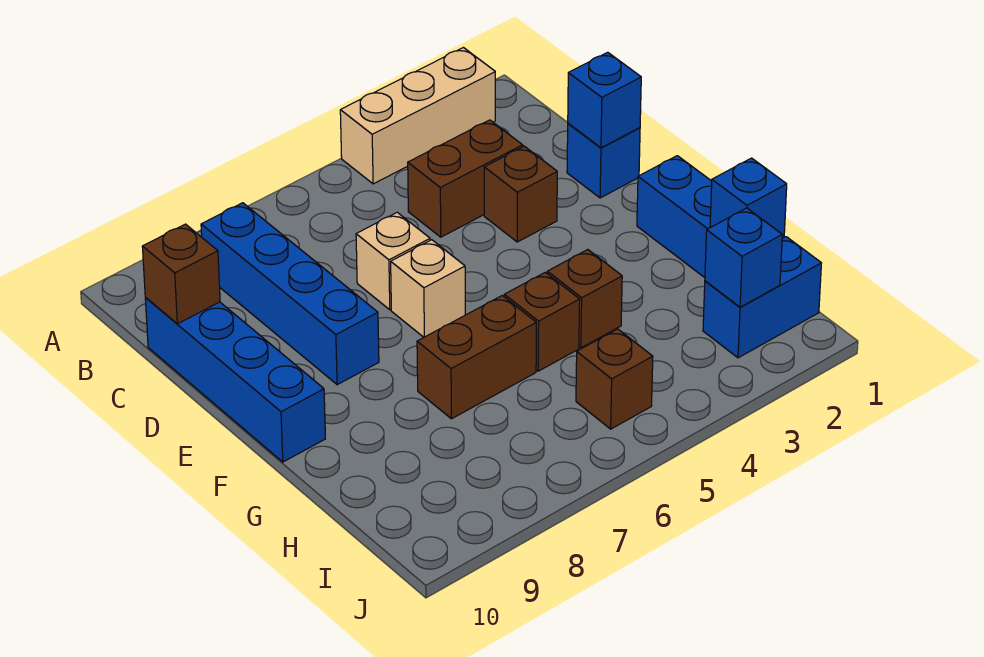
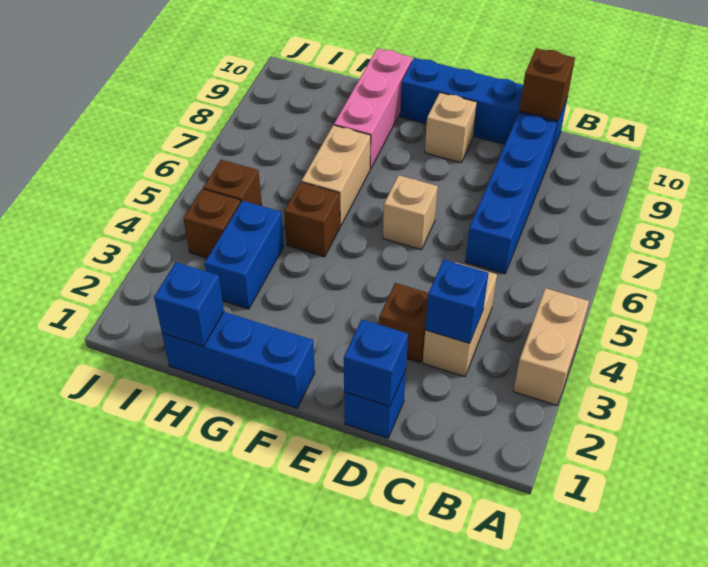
tan 1x3 brick [340,48,495,184] -> tan 1x2 brick [513,288,589,405]
blue 1x4 brick [201,203,379,385] -> blue 1x4 brick turned to [465,113,557,274]
brown 1x2 brick [408,120,523,237] -> tan 1x2 brick [423,262,497,377]
tan 1x1 brick [356,212,430,310] -> tan 1x1 brick moved to [425,93,477,163]
brown 1x1 brick [547,250,622,348] -> brown 1x1 brick moved to [183,189,241,258]
brown 1x2 brick [417,296,536,419] -> tan 1x2 brick [302,125,371,226]
none -> pink 1x3 brick [334,48,413,169]
blue 1x2 brick [703,237,821,358] -> blue 1x2 brick moved to [205,201,284,309]
blue 1x1 brick [705,208,782,307] -> blue 1x1 brick moved to [425,260,489,343]

